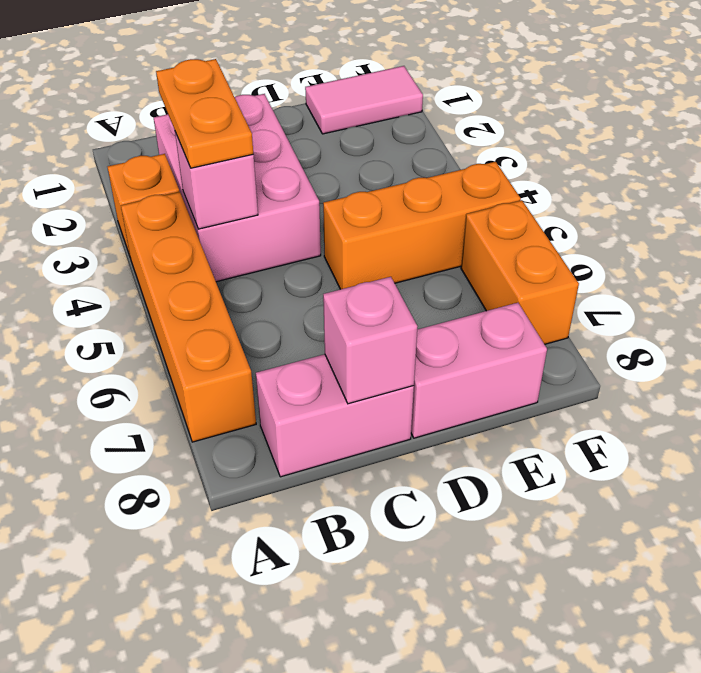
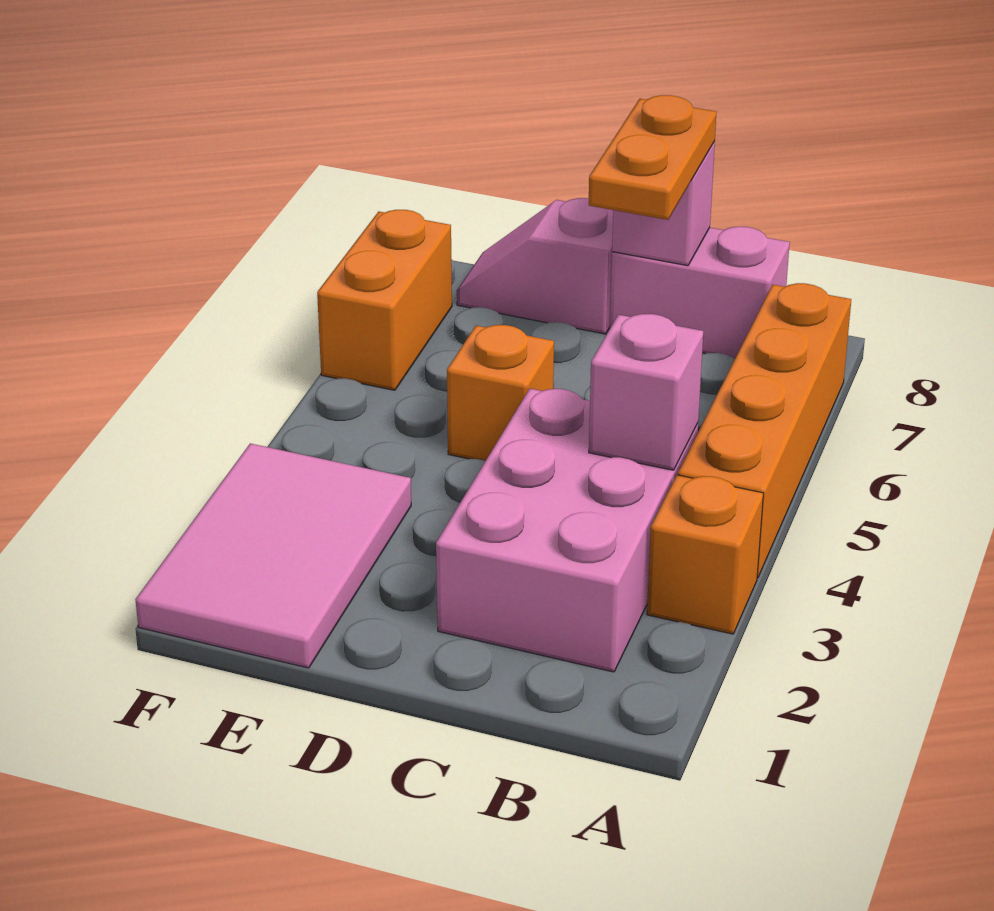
orange 1x2 plate [156,59,253,168] -> orange 1x2 plate moved to [589,95,716,220]
orange 1x3 brick [323,162,521,289] -> orange 1x1 brick [447,325,554,461]
pink 1x2 brick [411,303,547,438] -> pink 1x2 slope [457,198,613,334]
pink 1x2 tile [305,66,423,134] -> pink 2x3 tile [135,443,411,668]

